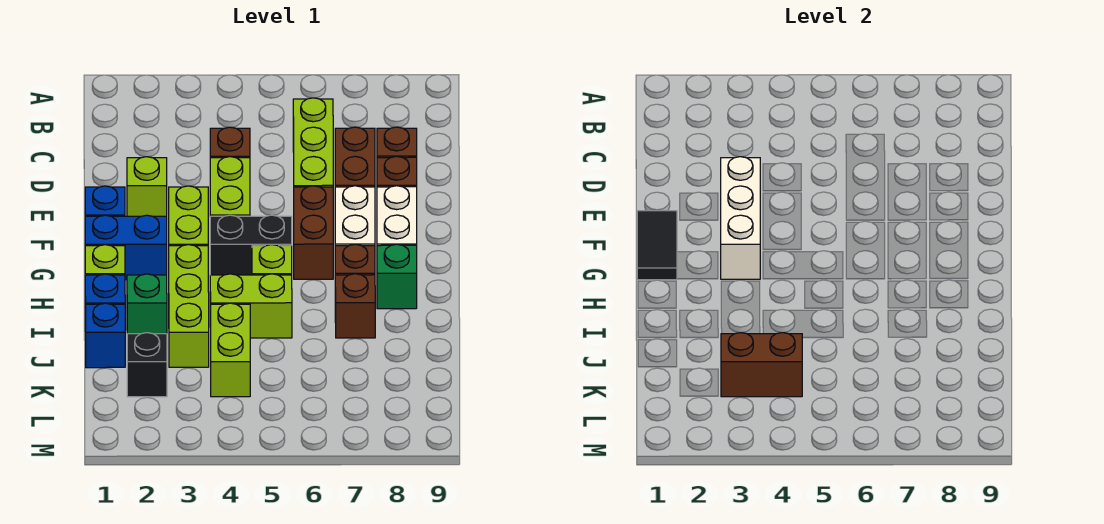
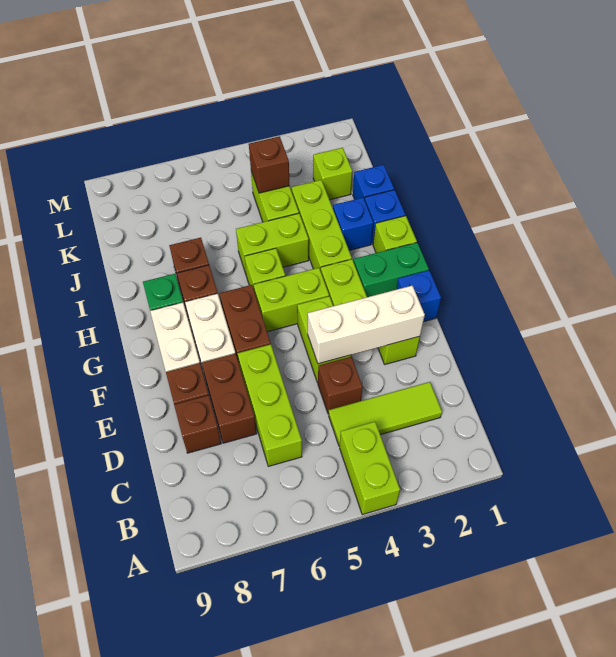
none -> lime 1x2 brick [340,422,400,515]
none -> lime 1x3 tile [329,382,442,446]
white 1x3 brick [721,157,760,279] -> white 1x3 brick turned to [308,286,425,364]
black 1x2 tile [637,211,677,280] -> none
blue 1x2 brick [85,215,167,280] -> green 1x2 brick [354,243,429,297]
black 1x2 brick [210,215,292,275] -> lime 1x2 brick [254,268,329,332]
green 1x1 brick [127,274,167,334] -> blue 1x1 brick [333,198,373,250]
black 1x1 brick [127,333,167,397] -> lime 1x1 brick [313,148,352,200]
brown 1x2 brick [721,333,803,397] -> brown 1x1 brick [249,136,289,193]

